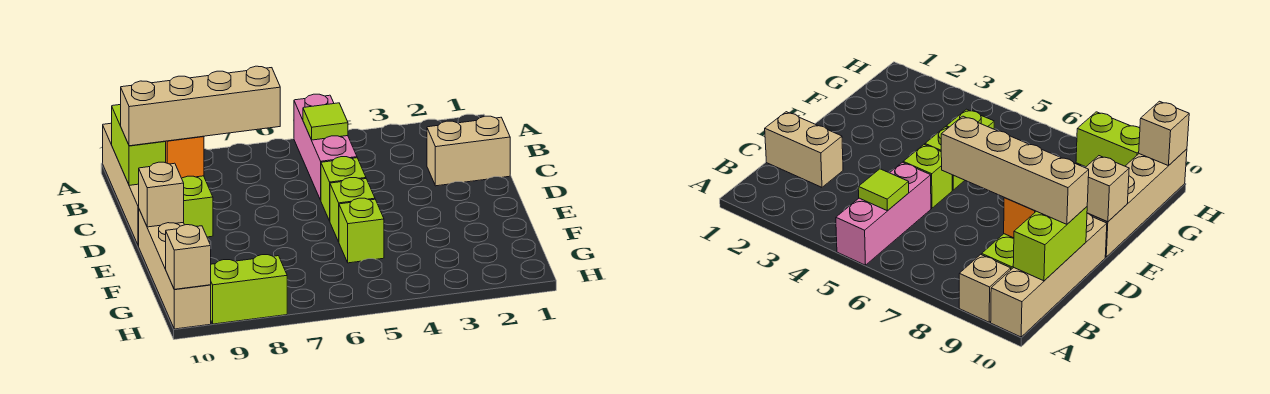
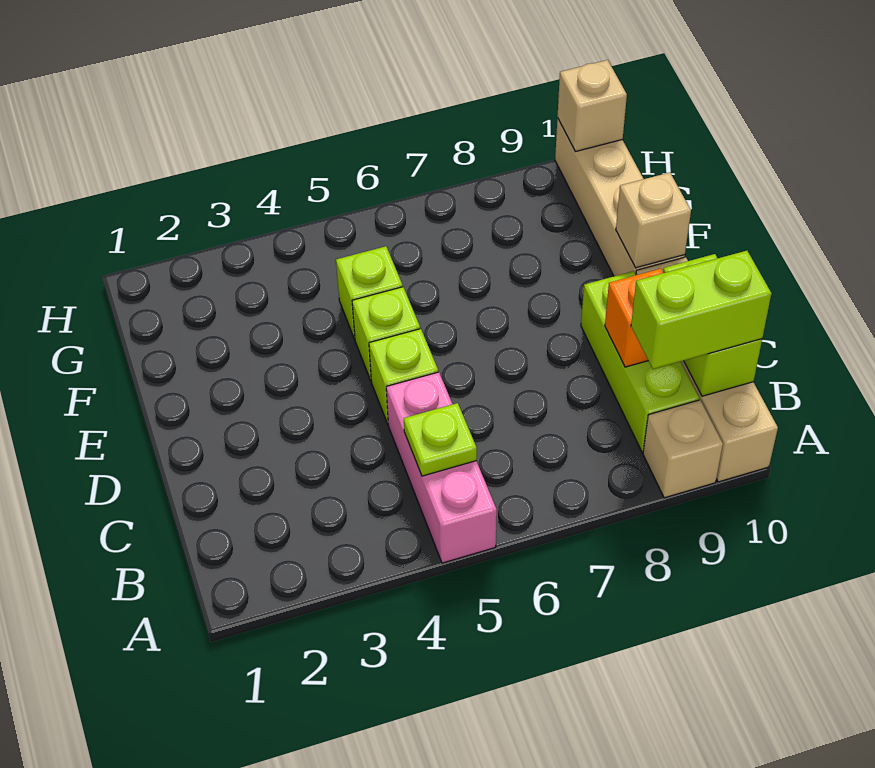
lime 1x1 tile [303,103,348,140] -> lime 1x1 plate [404,403,477,476]
tan 1x2 brick [427,116,510,186] -> none
tan 1x4 brick [121,66,280,146] -> none
lime 1x2 brick [211,255,287,324] -> lime 1x2 brick moved to [631,251,771,369]

